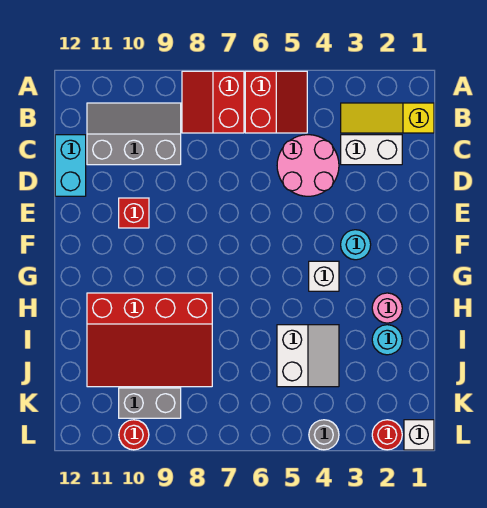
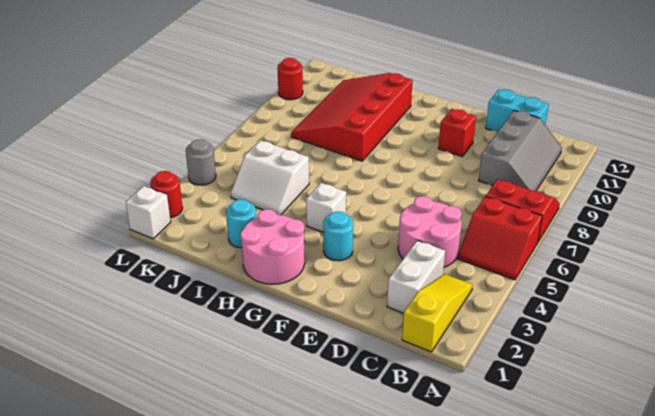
pink 1x1 round brick [372,293,402,323] -> pink 2x2 round brick [240,209,305,284]
grey 1x2 brick [119,388,181,418] -> none

